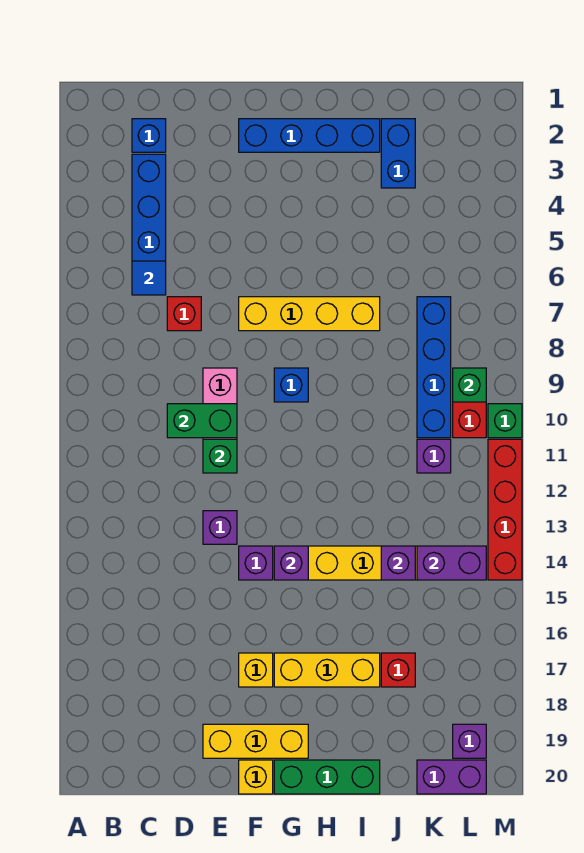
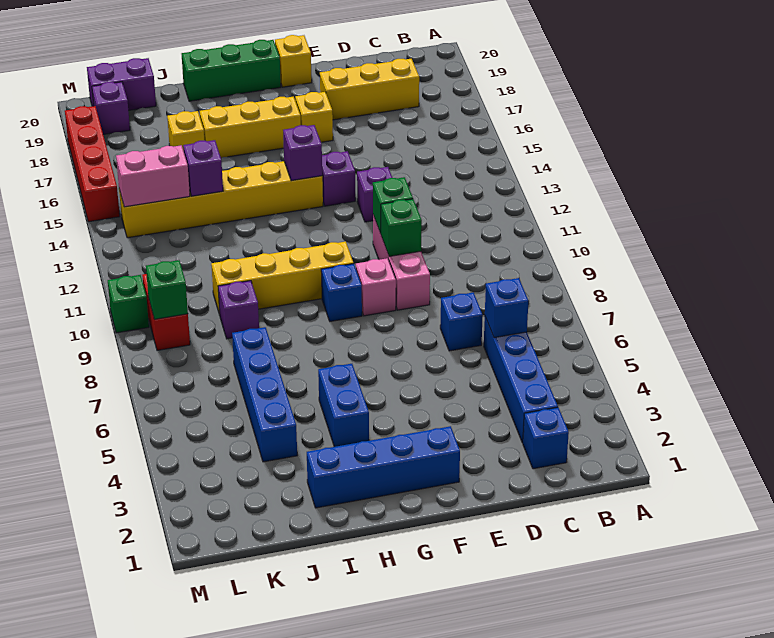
blue 1x1 tile [132,261,166,295] -> blue 1x1 brick [485,278,528,338]
red 1x1 brick [167,297,201,331] -> blue 1x1 brick [440,292,483,351]
green 1x2 brick [167,404,237,438] -> green 1x1 brick [381,199,422,256]
yellow 1x3 brick [203,724,308,758] -> yellow 1x3 brick moved to [320,59,419,120]
yellow 1x4 brick [239,297,380,331] -> yellow 1x4 brick moved to [211,241,354,315]
none -> pink 1x1 brick [356,258,396,316]
blue 1x2 brick [381,119,415,188] -> blue 1x2 brick moved to [318,364,369,447]
red 1x1 brick [381,653,415,687] -> yellow 1x1 brick [167,111,205,151]
blue 1x4 brick [417,297,451,438] -> blue 1x4 brick moved to [232,327,297,462]
purple 1x1 brick [417,439,451,473] -> purple 1x1 brick moved to [218,281,259,339]
purple 1x2 brick [417,546,486,580] -> pink 1x2 brick [116,145,190,207]
red 1x4 brick [488,439,522,580] -> red 1x4 brick moved to [65,106,120,222]

